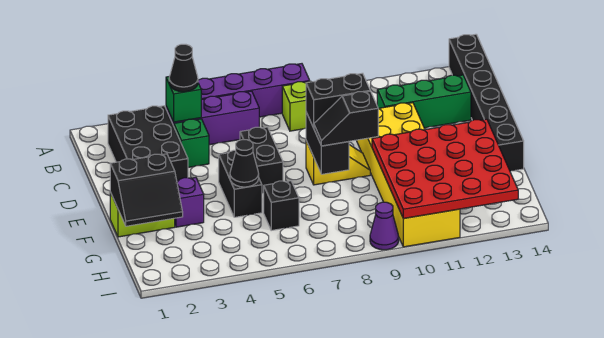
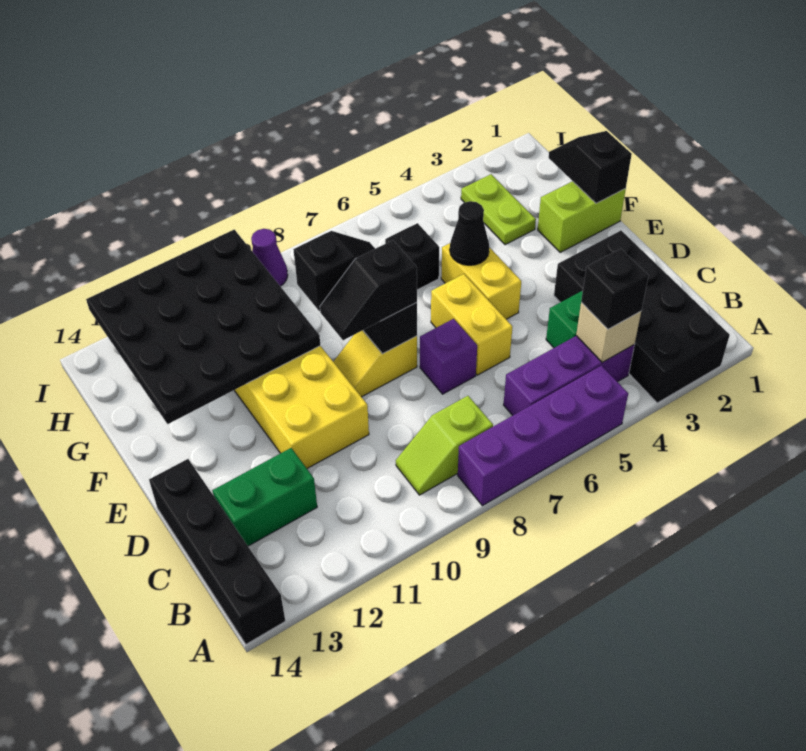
black 1x6 brick [449,34,524,171] -> black 1x4 brick [149,459,285,644]
black 2x3 brick [108,106,188,181] -> black 2x4 brick [554,231,730,403]
green 1x1 brick [166,76,201,122] -> tan 1x1 brick [576,303,641,363]
black 1x1 cone [169,44,198,92] -> black 1x1 brick [581,249,649,329]
green 1x3 brick [377,75,471,128] -> green 1x2 brick [212,448,317,546]
black 1x2 brick [240,127,283,194] -> yellow 1x2 brick [431,274,512,375]
black 1x2 brick [219,150,262,217] -> yellow 1x2 brick [441,243,521,319]
black 1x2 brick [306,73,370,128] -> black 1x2 slope [320,240,417,340]
black 2x2 slope [110,154,183,226] -> black 1x2 slope [549,131,632,203]
purple 1x1 brick [175,178,204,227] -> purple 1x1 brick moved to [420,319,477,394]
red 4x4 plate [372,119,518,218] -> black 4x4 plate [86,230,320,424]
none -> lime 1x2 plate [461,174,536,245]

